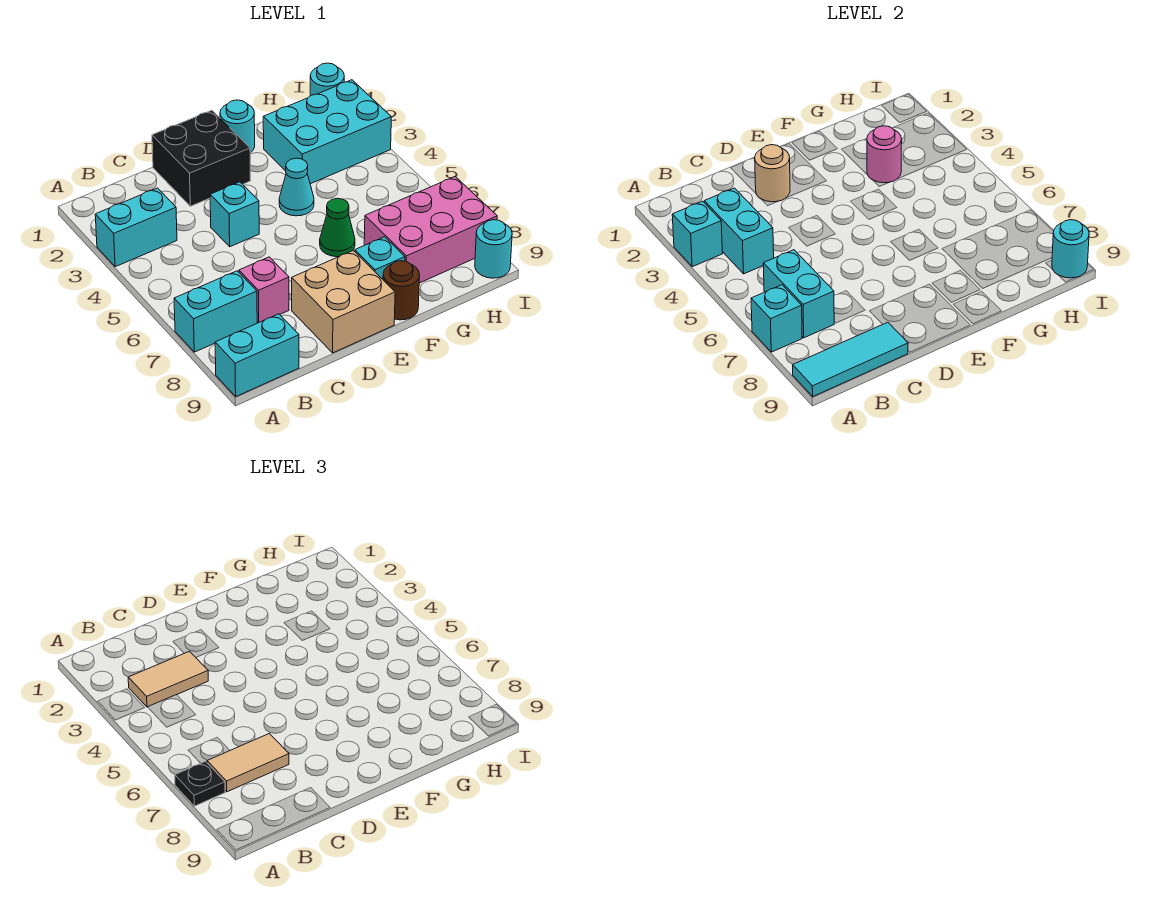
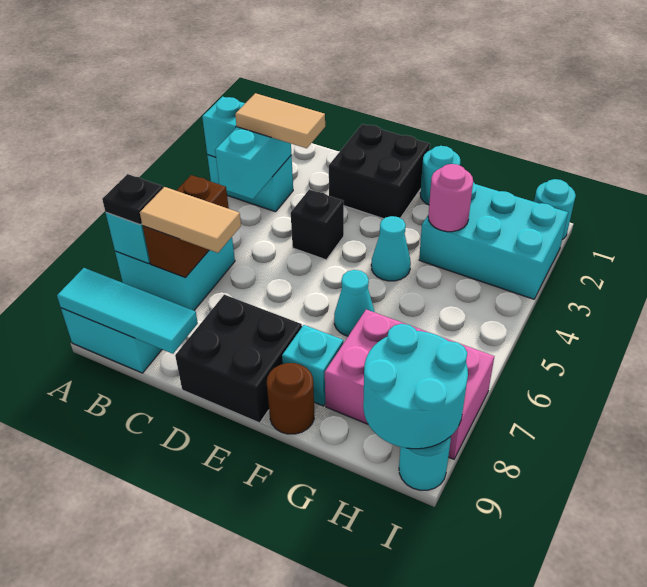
cyan 1x2 brick [174,271,257,352] -> cyan 2x2 brick [115,237,235,310]
cyan 1x2 brick [763,250,834,338] -> brown 1x2 brick [143,175,229,278]
pink 1x1 brick [239,257,289,323] -> none
tan 1x1 round brick [755,145,790,202] -> none
cyan 1x1 brick [210,182,259,247] -> black 1x1 brick [291,190,344,260]
tan 2x2 brick [292,251,395,353] -> black 2x2 brick [175,295,302,423]
green 1x1 cone [320,198,355,257] -> cyan 1x1 cone [334,270,375,336]
cyan 1x1 round brick [1052,220,1089,278] -> cyan 2x2 round brick [363,324,468,449]

